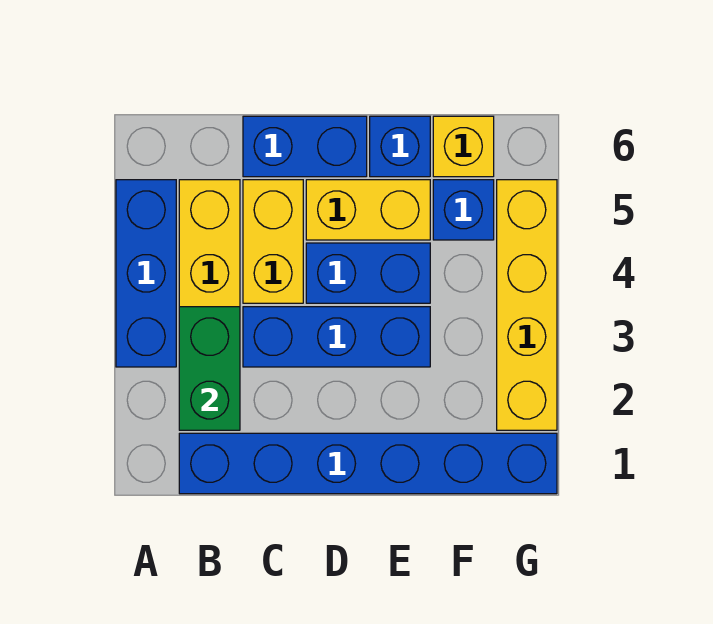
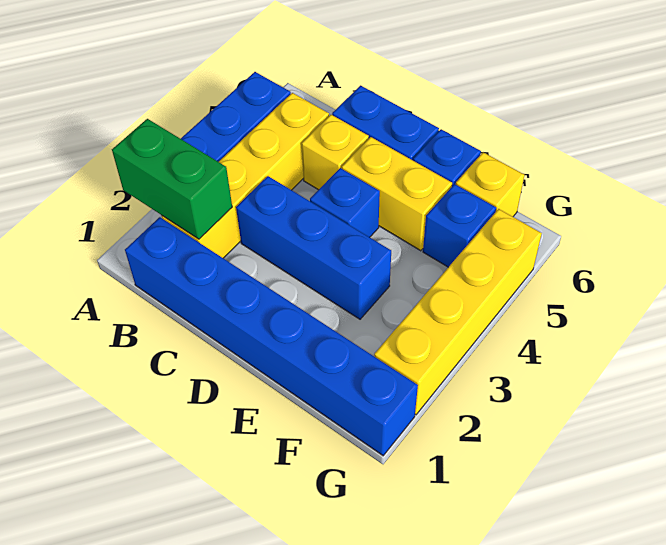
green 1x2 brick [179,307,240,430] -> green 1x2 brick turned to [112,119,232,239]
yellow 1x2 brick [243,180,303,303] -> yellow 1x1 brick [302,115,369,190]
blue 1x2 brick [306,243,430,303] -> blue 1x1 brick [310,168,380,237]

